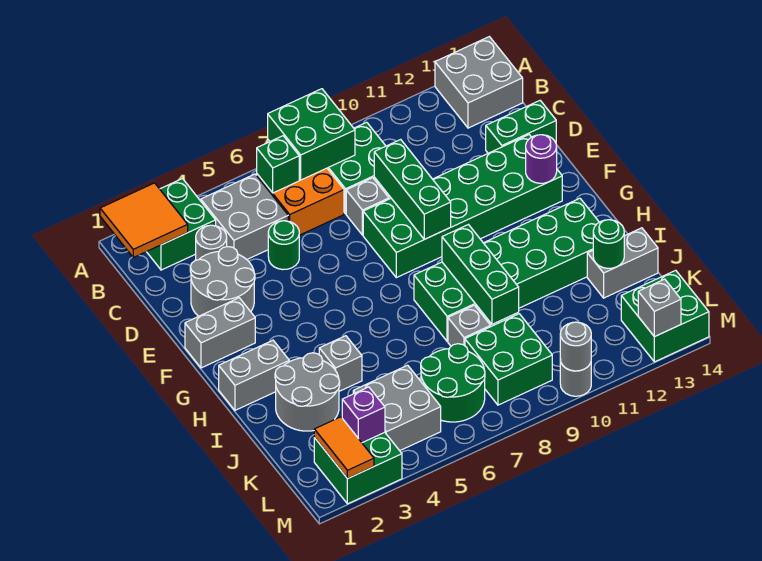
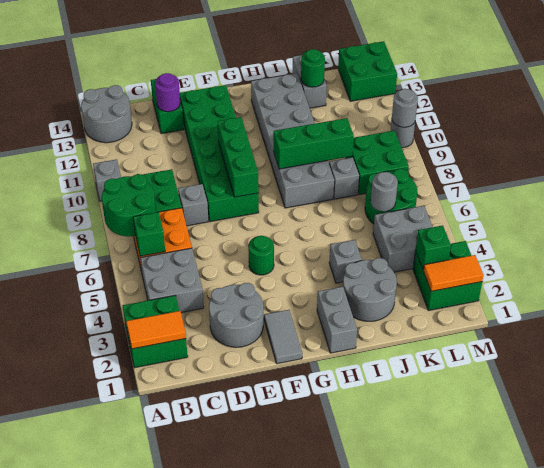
orange 2x2 tile [100,183,188,257] -> orange 1x2 tile [126,311,186,349]
green 2x2 brick [268,89,355,180] -> green 2x2 round brick [102,174,156,236]
grey 2x2 brick [435,37,523,128] -> grey 2x2 round brick [81,85,132,143]
grey 1x1 round brick [196,225,227,260] -> grey 1x1 round brick moved to [371,172,398,211]
green 1x1 round brick [268,221,299,270] -> green 1x1 round brick moved to [248,236,274,275]
green 1x3 brick [374,139,451,239] -> green 1x3 brick turned to [218,117,259,197]
grey 1x2 brick [185,298,255,368] -> grey 1x2 tile [264,310,302,364]
purple 1x1 round brick [526,135,557,183] -> purple 1x1 round brick moved to [155,73,180,112]
green 2x6 brick [414,198,599,341] -> grey 2x6 brick [251,73,334,208]
purple 1x1 brick [342,387,385,443] -> green 1x1 brick [415,226,451,270]
grey 1x1 brick [638,279,681,337] -> grey 1x1 brick moved to [93,159,121,201]

